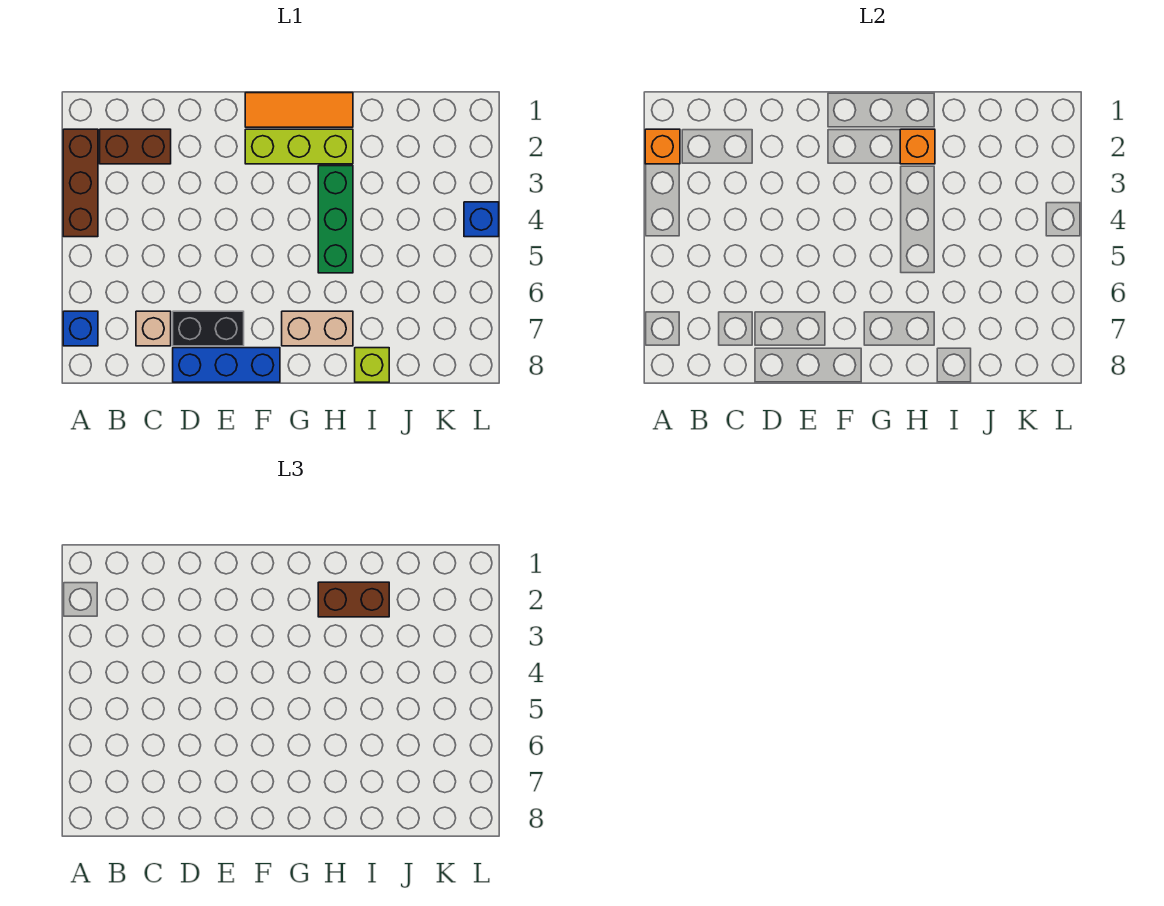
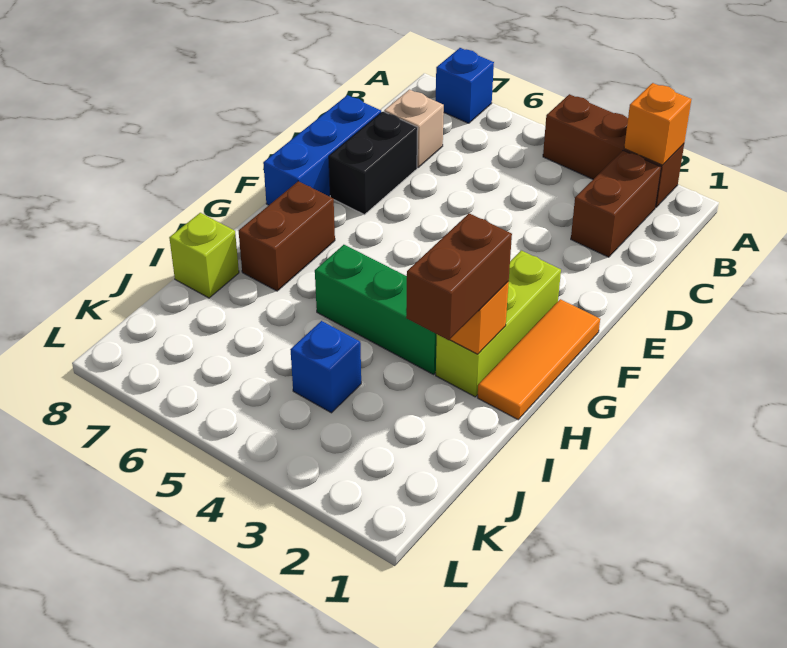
tan 1x2 brick [282,311,353,346] -> brown 1x2 brick [239,181,335,291]
blue 1x1 brick [464,202,499,237] -> blue 1x1 brick moved to [290,321,361,413]

